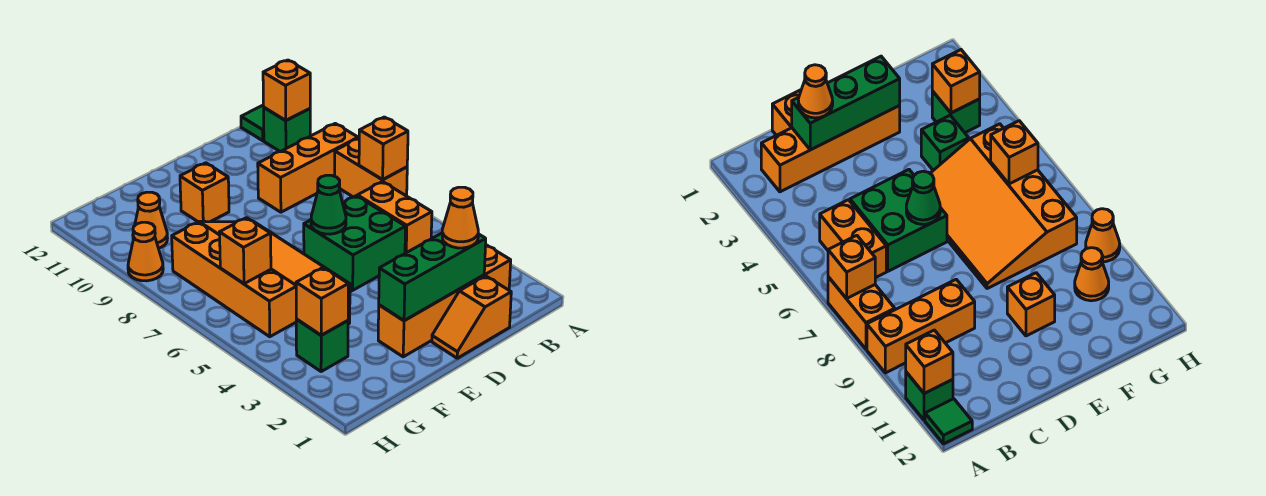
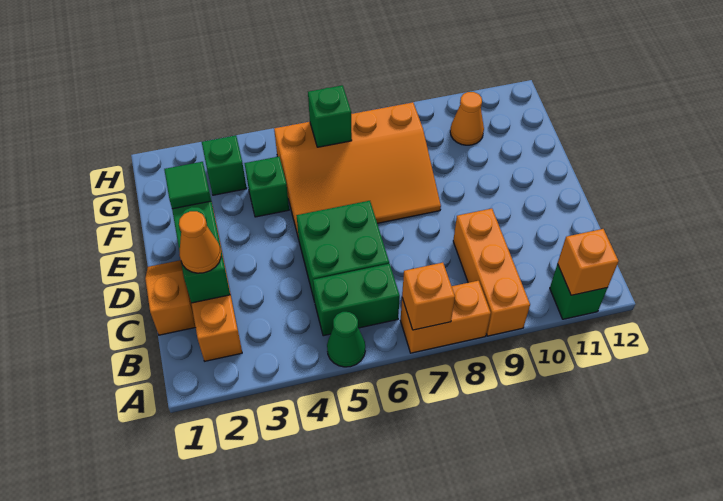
green 1x1 tile [241,105,264,141] -> green 1x1 tile moved to [164,162,211,209]
orange 1x2 brick [357,182,432,253] -> green 1x2 brick [313,264,400,336]
green 1x1 cone [311,175,346,234] -> green 1x1 cone moved to [327,312,365,367]
orange 1x1 brick [180,163,229,222] -> none
orange 1x1 brick [296,267,348,335] -> none
orange 1x1 brick [220,218,271,284] -> green 1x1 brick [308,85,352,147]
orange 1x1 cone [128,222,163,281] -> none

